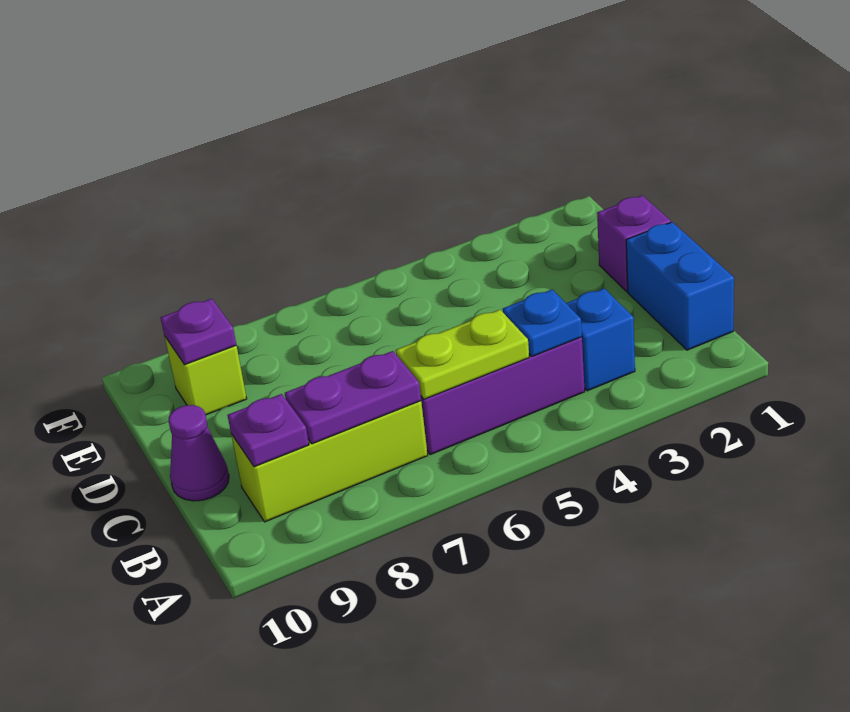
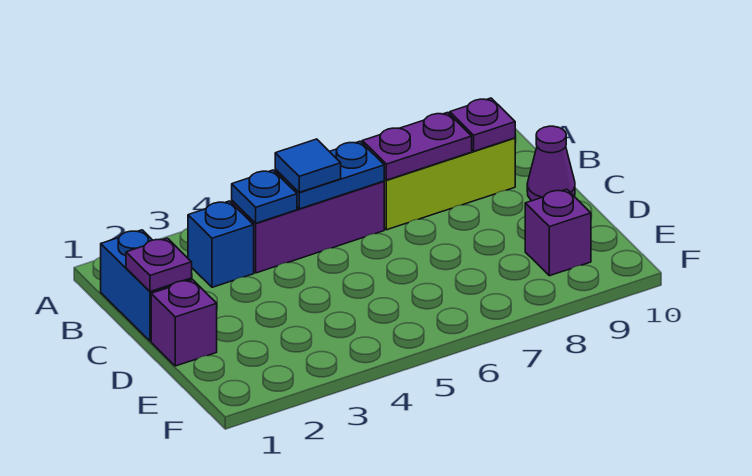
lime 1x2 plate [396,310,529,399] -> blue 1x2 plate [275,141,384,209]
none -> blue 1x1 tile [275,139,341,192]
lime 1x1 brick [165,337,247,415] -> purple 1x1 brick [525,189,591,276]
purple 1x1 plate [161,299,236,365] -> purple 1x1 plate moved to [126,238,192,291]

